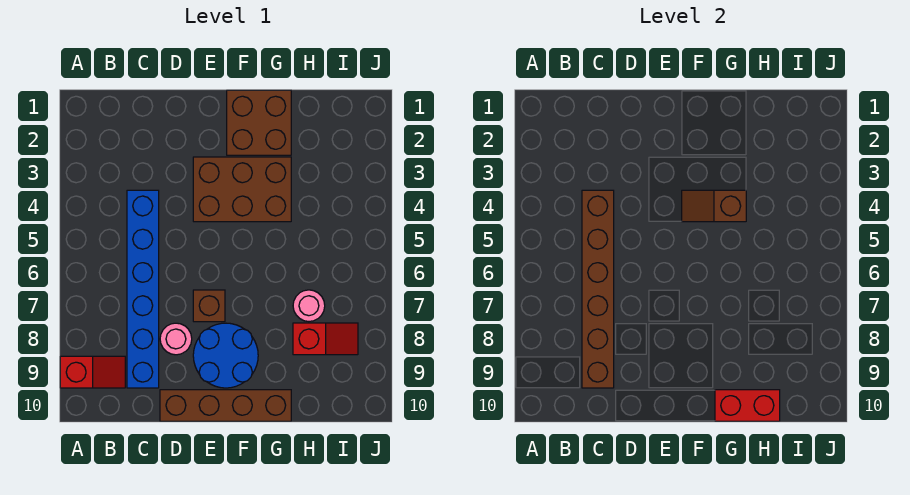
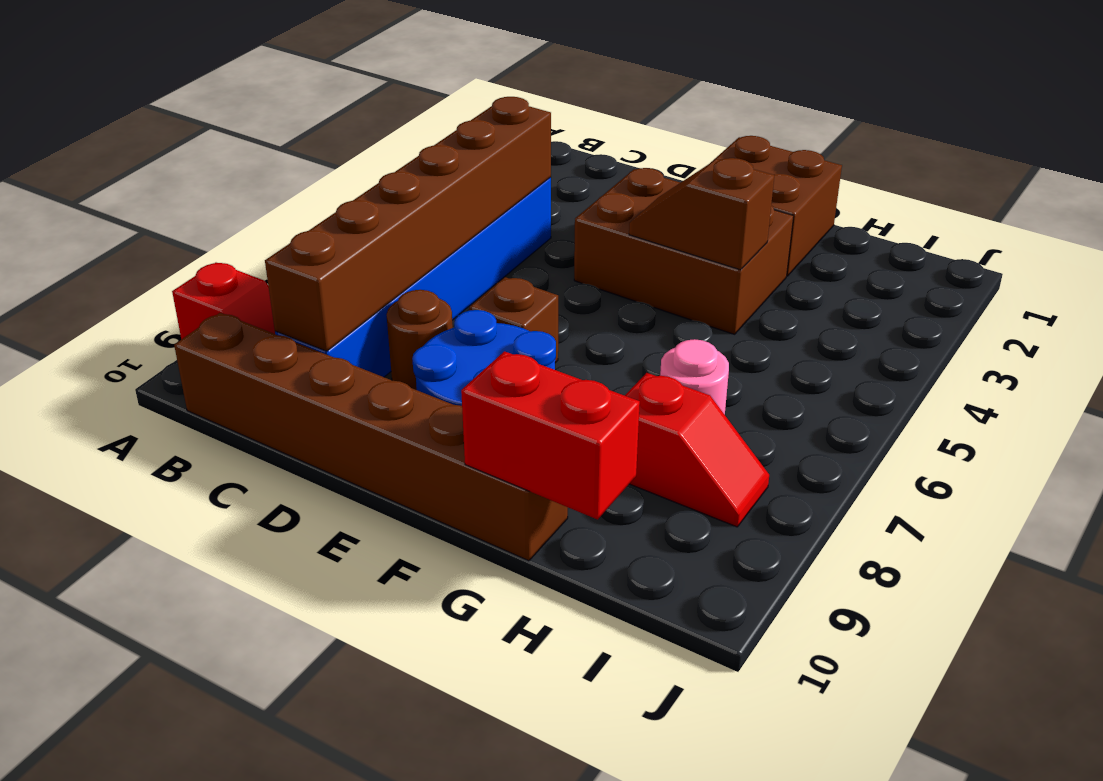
pink 1x1 round brick [160,323,192,355] -> brown 1x1 round brick [386,290,453,390]
brown 1x4 brick [160,390,291,421] -> brown 1x6 brick [174,313,568,561]

